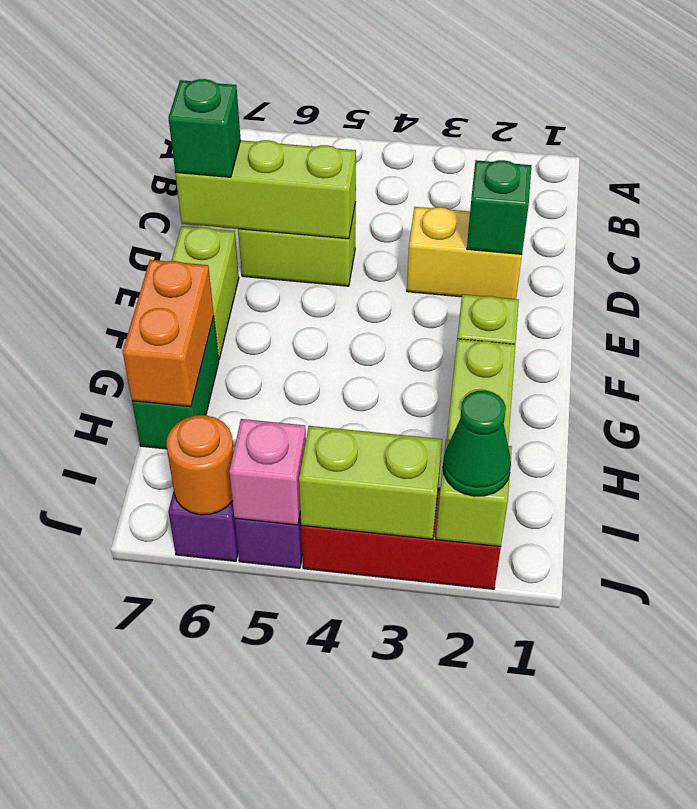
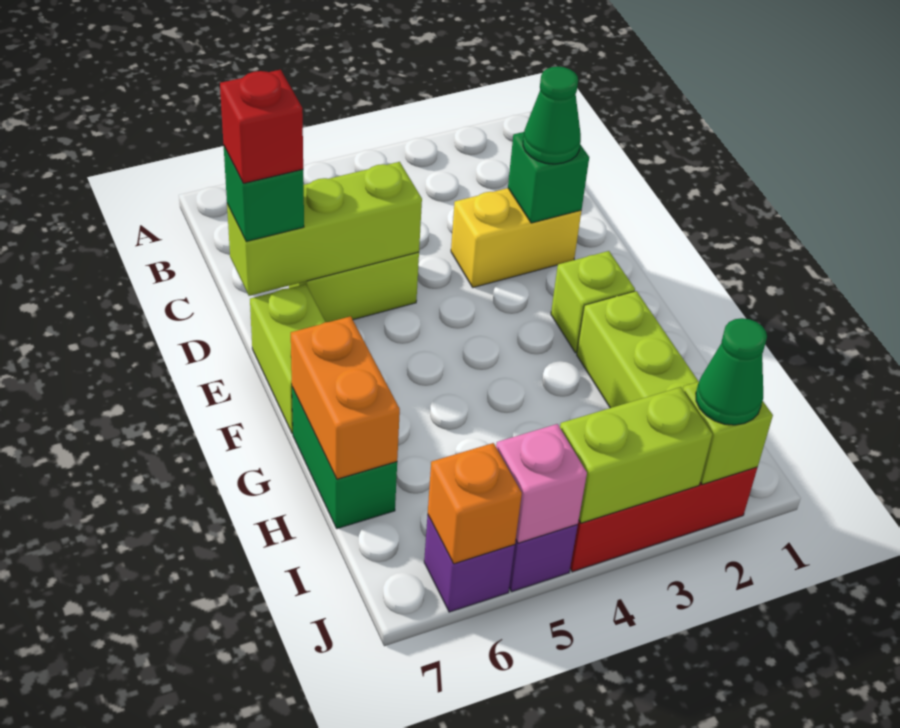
none -> green 1x1 cone [523,66,581,164]
none -> red 1x1 brick [220,70,303,183]
orange 1x1 round brick [166,415,234,515] -> orange 1x1 brick [428,443,522,564]

